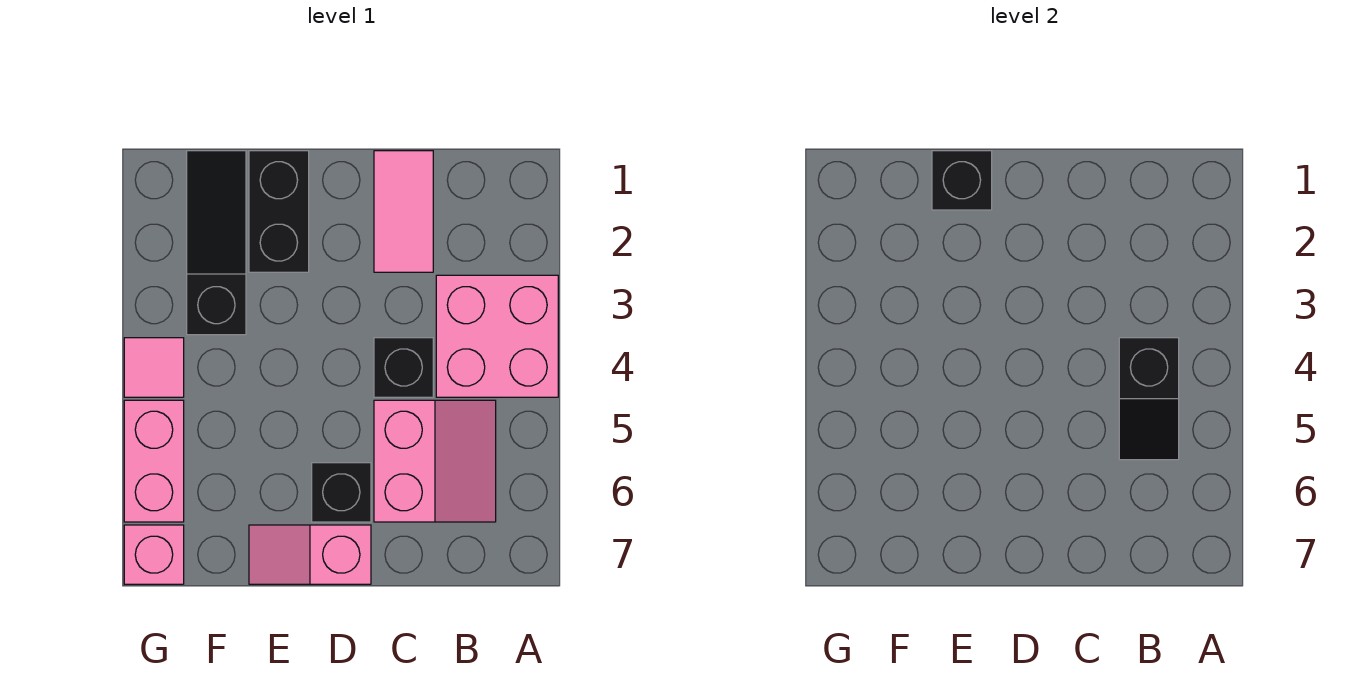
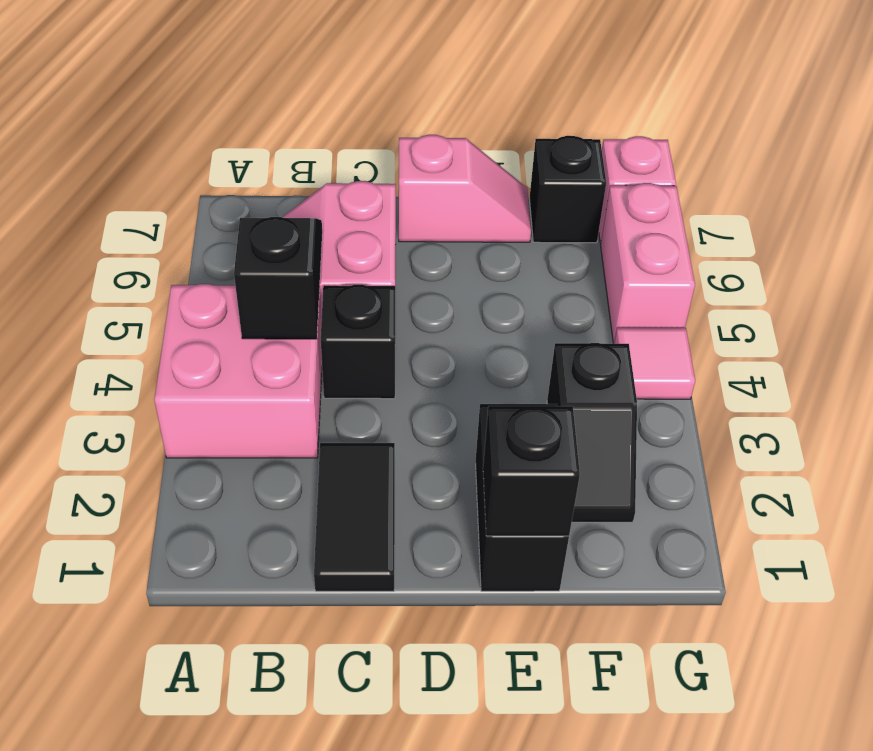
pink 1x2 tile [374,151,433,272] -> black 1x2 tile [314,443,395,591]
black 1x1 brick [312,463,371,522] -> black 1x1 brick moved to [529,136,606,243]
black 1x3 slope [187,151,246,335] -> black 1x2 slope [547,343,637,522]

